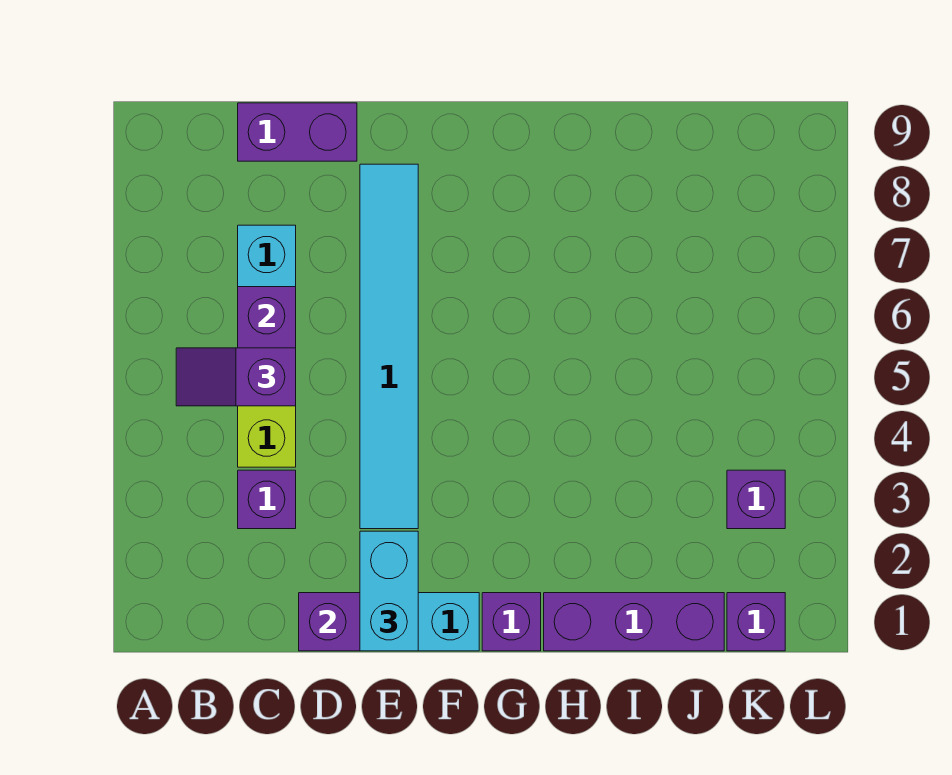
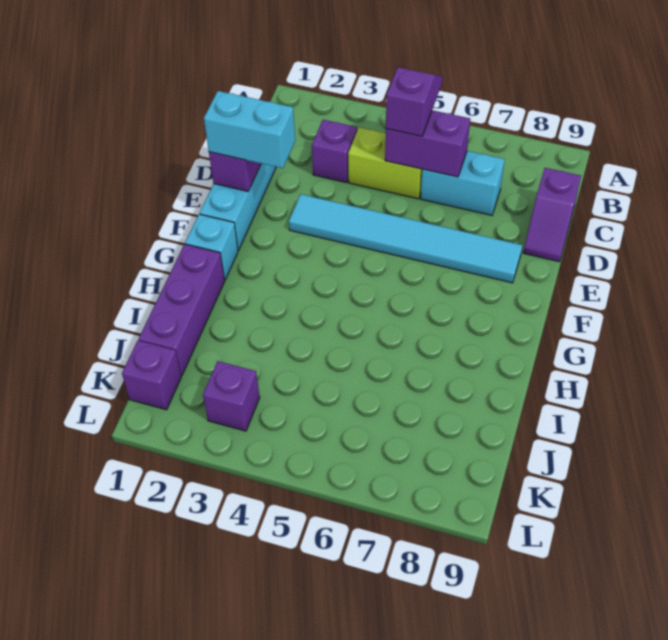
purple 1x2 brick [238,103,357,161] -> purple 1x2 slope [523,168,581,262]
purple 1x1 brick [482,593,541,651] -> cyan 1x1 brick [185,214,238,280]

